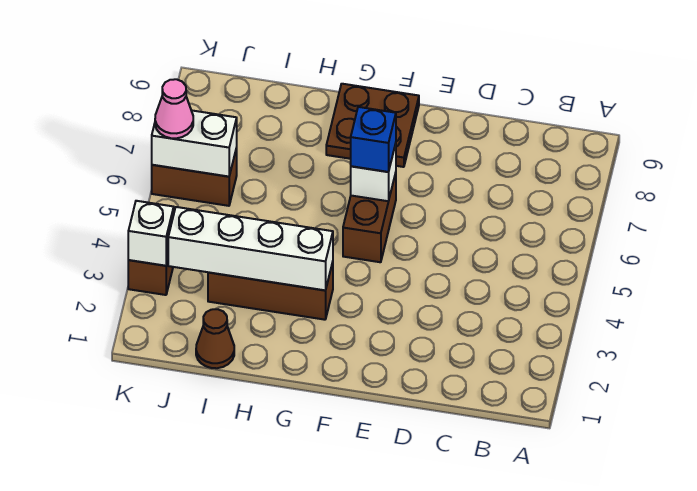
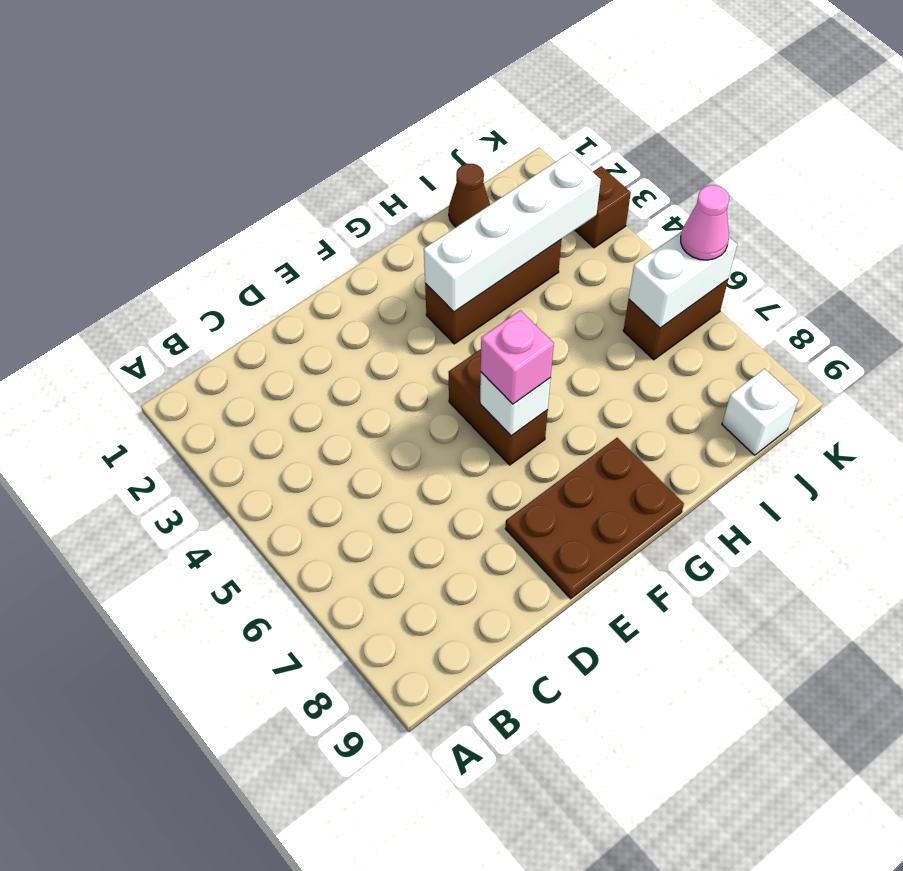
blue 1x1 brick [351,107,396,172] -> pink 1x1 brick [481,310,554,404]
brown 2x2 plate [326,84,419,167] -> brown 2x3 plate [505,438,684,599]
white 1x1 brick [128,201,174,266] -> white 1x1 brick moved to [722,369,798,455]

